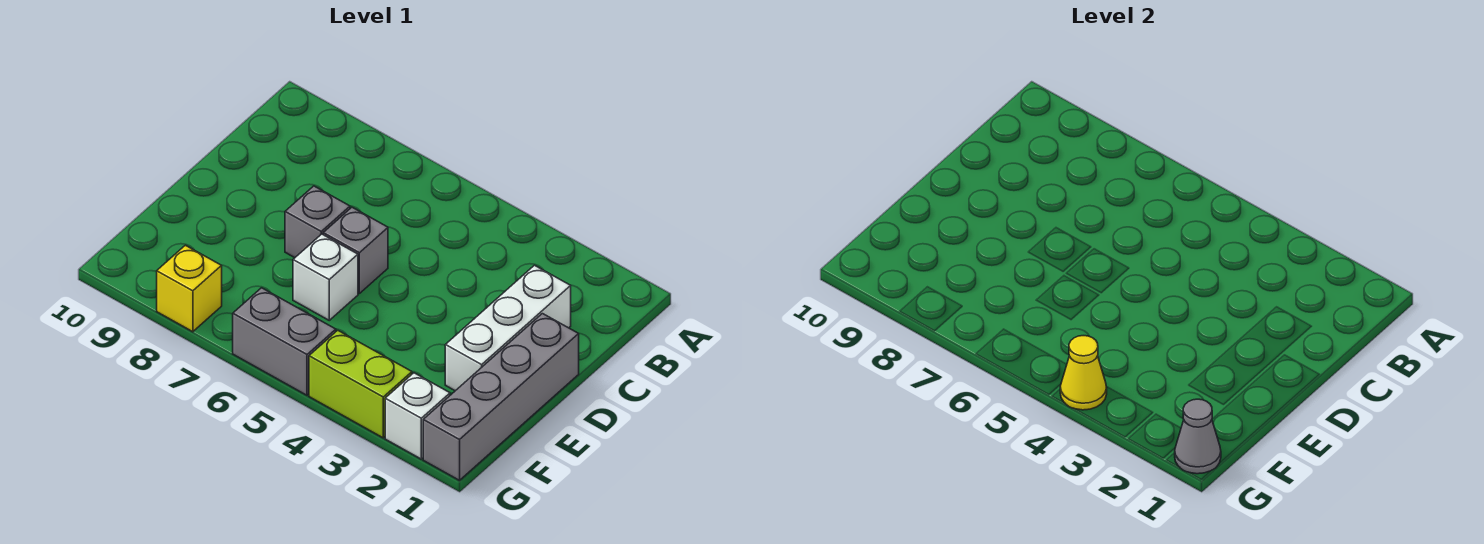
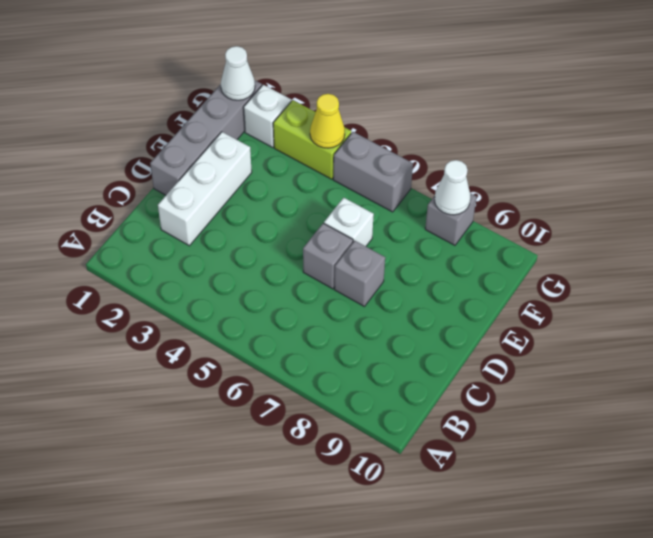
grey 1x1 cone [1175,399,1221,474] -> white 1x1 cone [221,46,255,100]
yellow 1x1 brick [157,245,222,332] -> grey 1x1 brick [425,193,476,245]
none -> white 1x1 cone [435,160,471,215]

